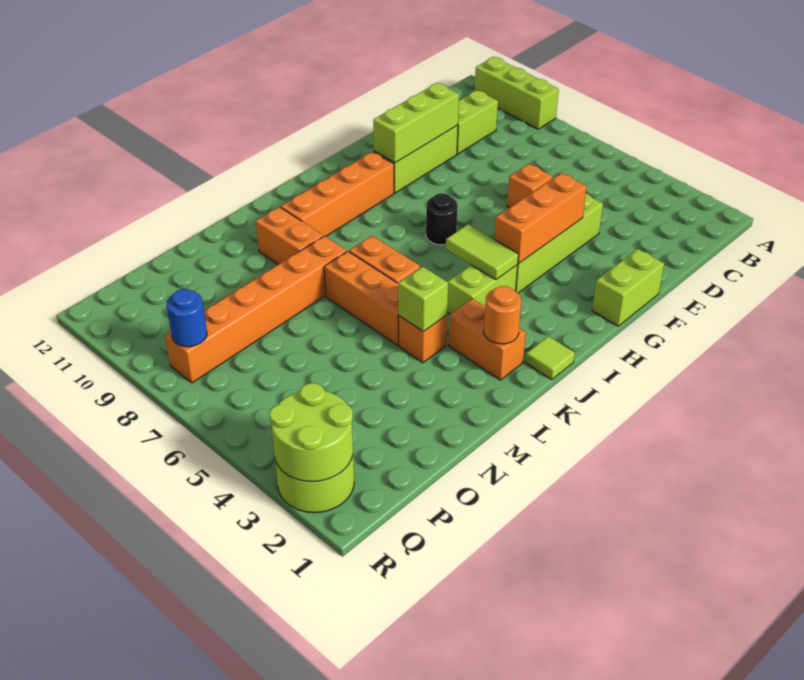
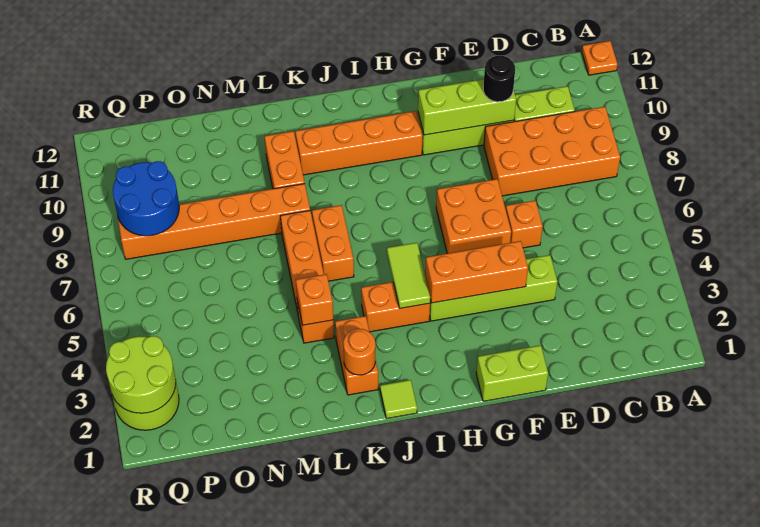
lime 1x3 brick [475,57,559,129] -> none
none -> orange 1x1 plate [582,41,618,75]
none -> orange 2x4 brick [484,107,620,196]
none -> orange 2x2 brick [436,179,511,254]
black 1x1 round brick [426,193,458,245] -> black 1x1 round brick moved to [483,56,515,102]
lime 1x2 brick [447,265,518,314] -> orange 1x2 brick [361,282,430,332]
lime 1x1 brick [398,267,448,332] -> orange 1x1 brick [296,274,333,325]
blue 1x1 round brick [166,289,207,347] -> blue 2x2 round brick [113,161,179,236]

